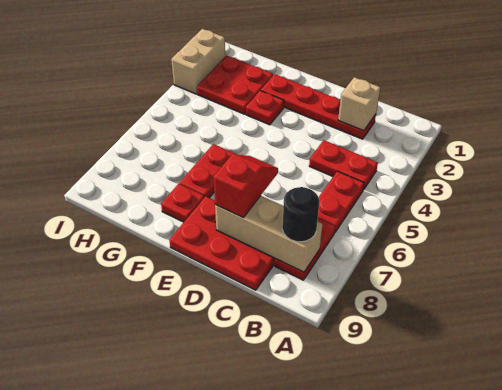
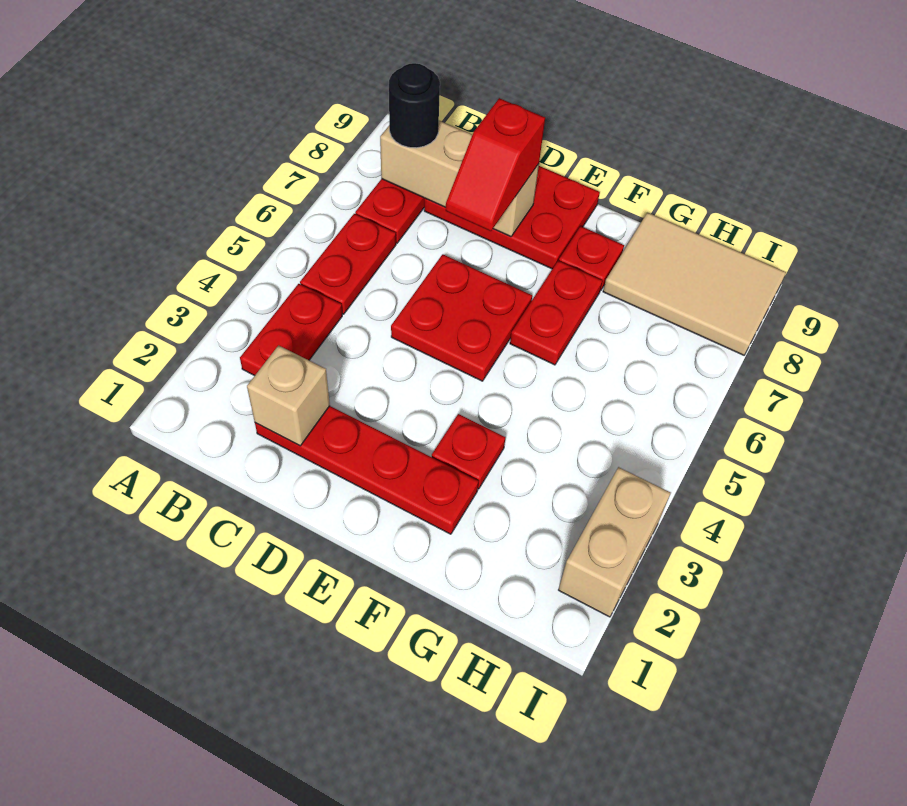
red 1x2 plate [309,140,378,190] -> red 1x2 plate turned to [240,284,342,376]
red 2x2 plate [197,55,273,114] -> red 2x2 plate moved to [391,254,532,381]
none -> tan 2x3 tile [603,213,786,355]

